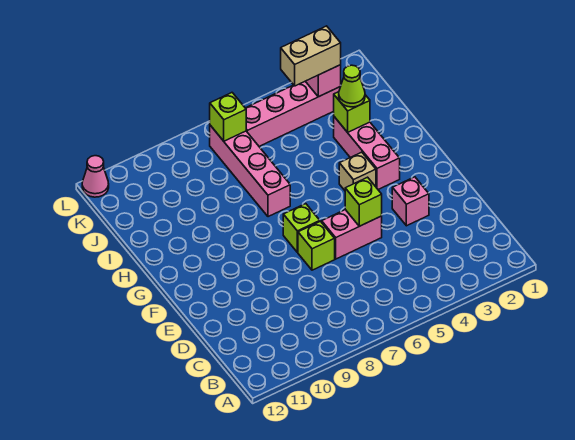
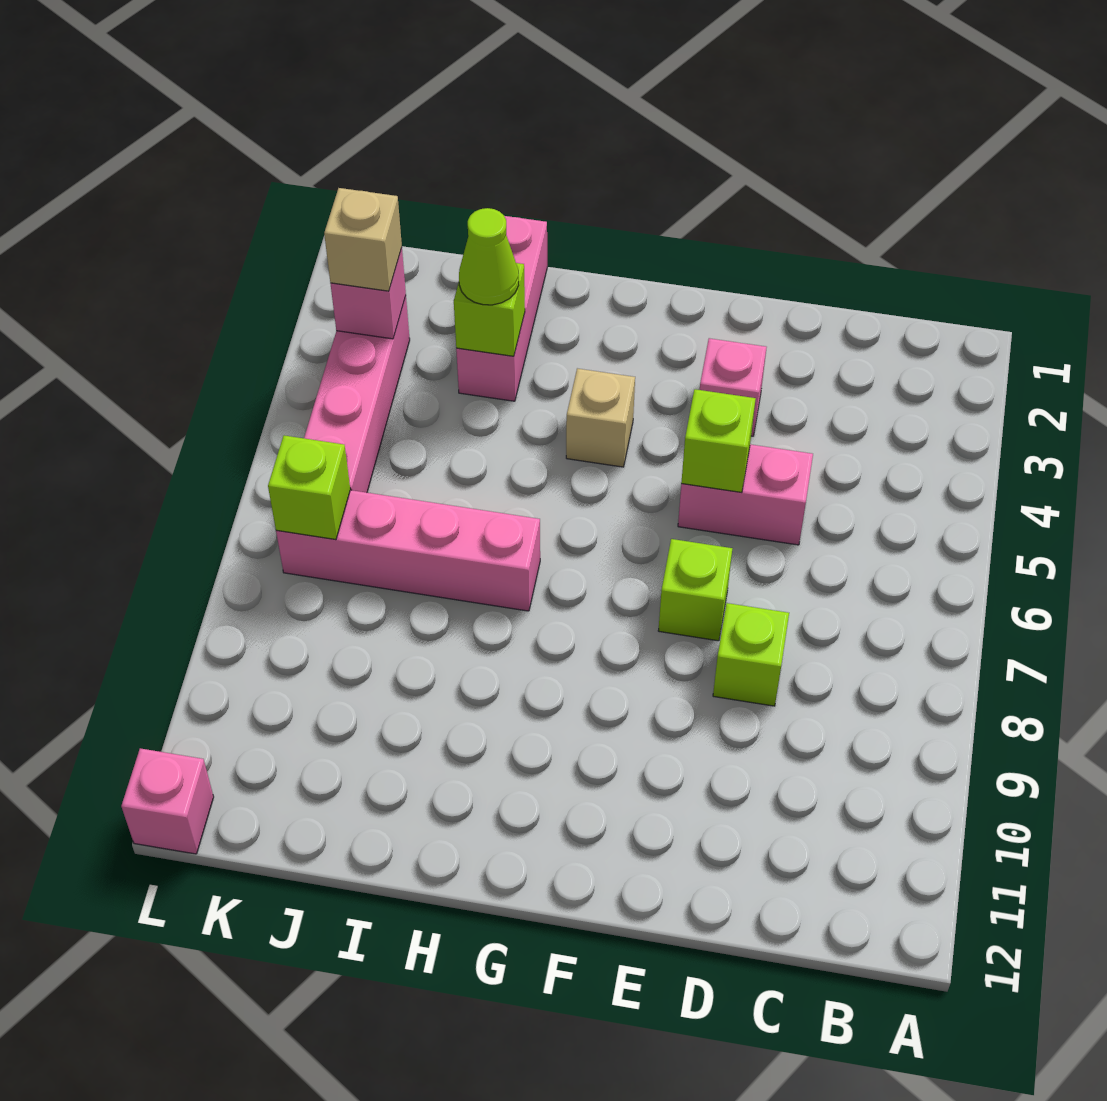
pink 1x2 brick [322,210,382,259] -> pink 1x2 brick turned to [678,444,813,545]
lime 1x1 brick [283,204,320,252] -> lime 1x1 brick moved to [713,603,789,706]
pink 1x3 brick [334,117,400,189] -> pink 1x3 brick turned to [456,216,547,401]
tan 1x2 brick [281,26,341,86] -> tan 1x1 brick [324,188,402,291]
pink 1x1 cone [82,156,109,197] -> pink 1x1 brick [121,748,214,854]

